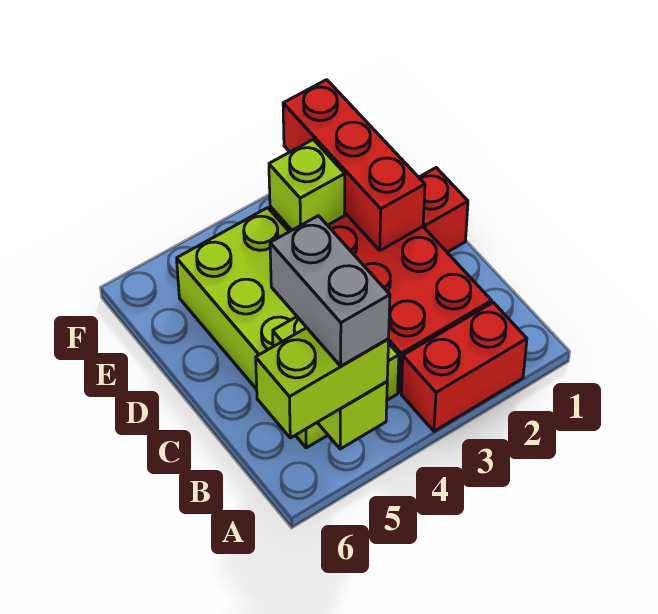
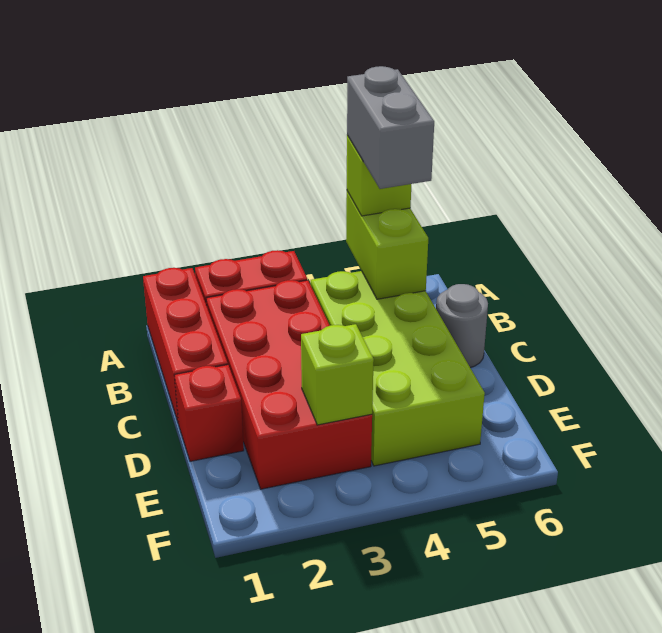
lime 1x2 brick [256,328,389,438] -> lime 1x1 brick [347,135,411,216]
none -> grey 1x1 round brick [436,284,488,368]
red 1x3 brick [283,80,425,250] -> red 1x3 brick moved to [143,268,228,424]

